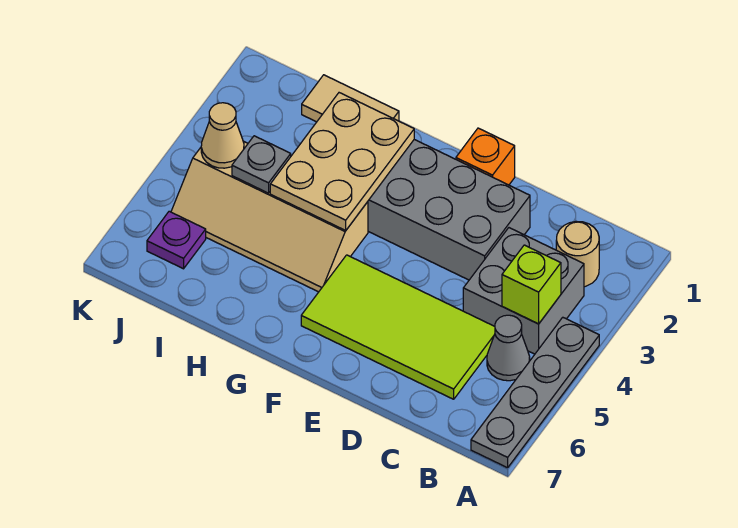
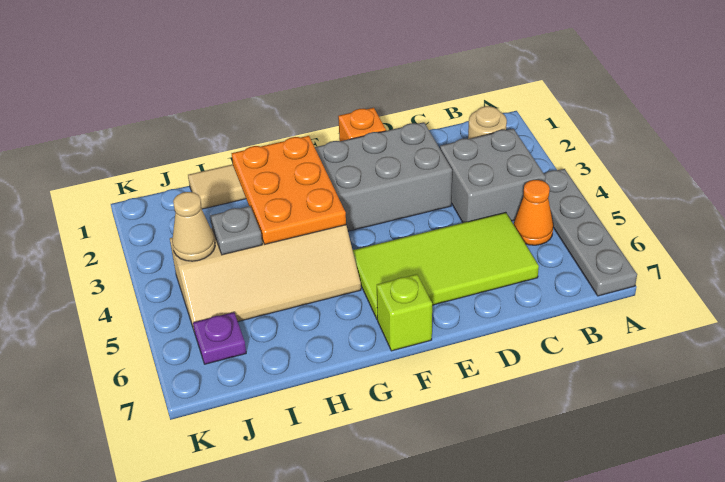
lime 1x1 brick [502,245,561,324] -> lime 1x1 brick moved to [377,274,432,351]
grey 1x1 cone [487,315,530,381] -> orange 1x1 cone [514,180,553,245]
tan 2x3 plate [270,93,414,230] -> orange 2x3 plate [231,136,346,244]

